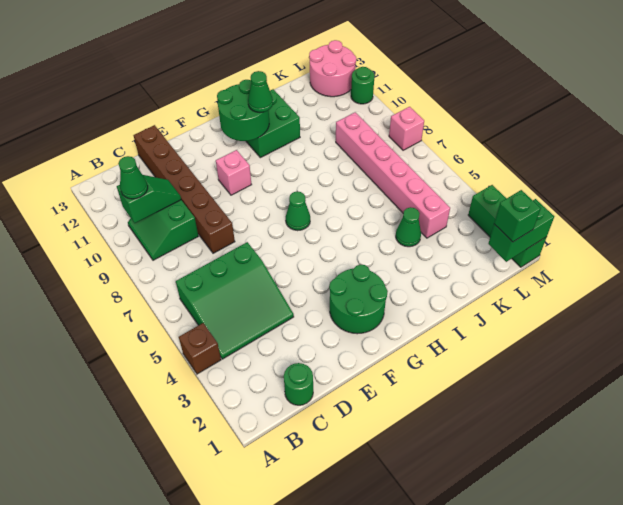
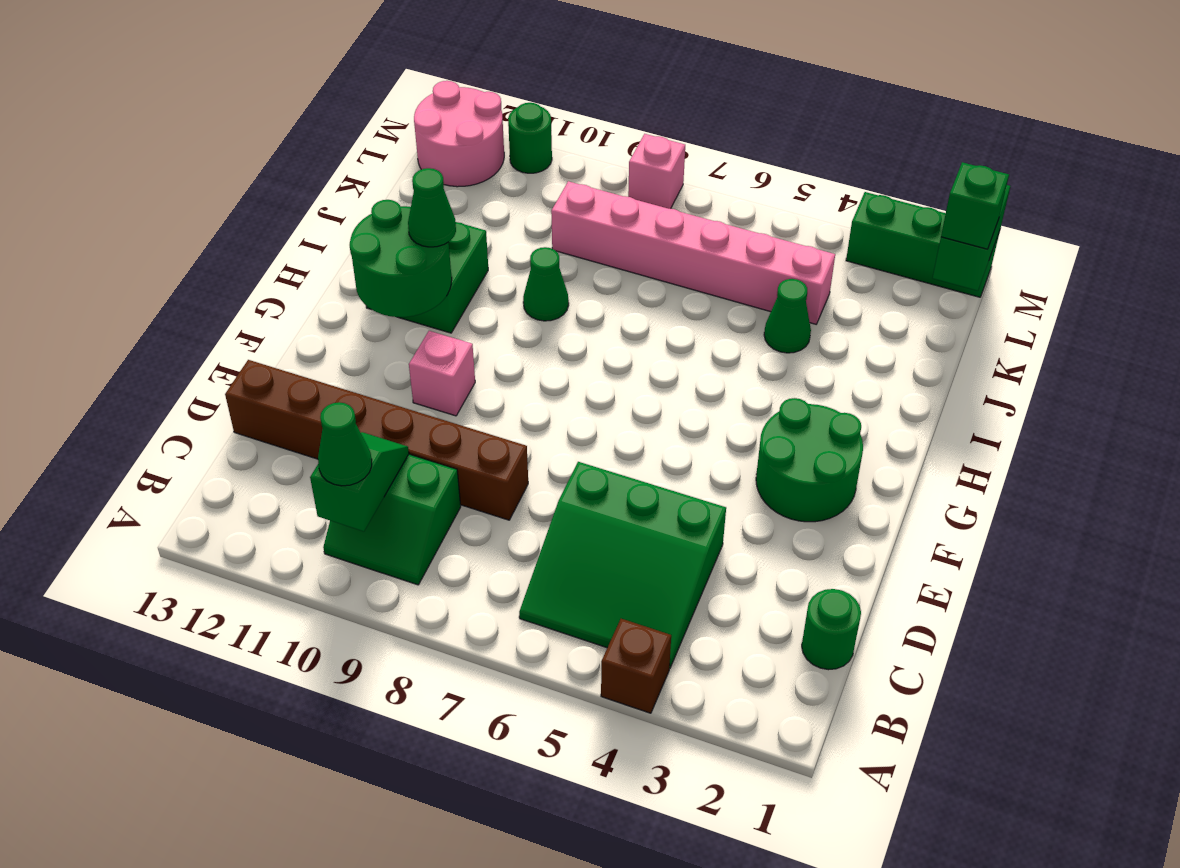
green 3x3 slope [176,242,294,359] -> green 3x3 slope turned to [519,462,726,668]
green 1x1 cone [286,192,310,231] -> green 1x1 cone moved to [523,247,569,321]

